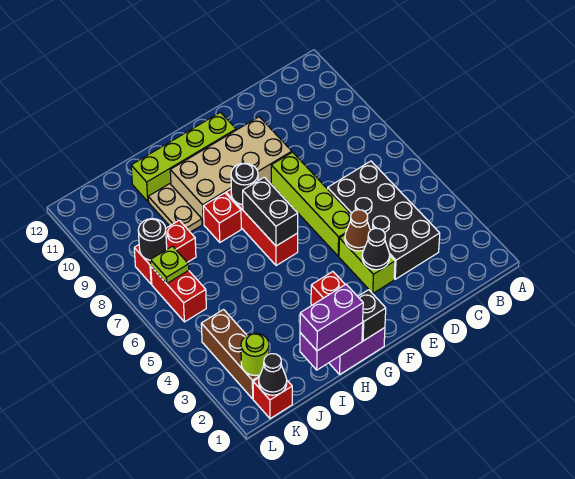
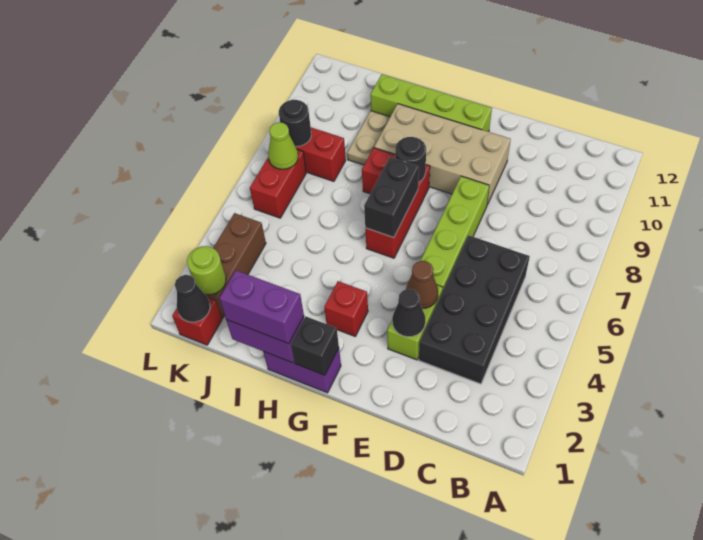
lime 1x1 plate [151,246,189,283] -> lime 1x1 cone [268,122,298,169]

